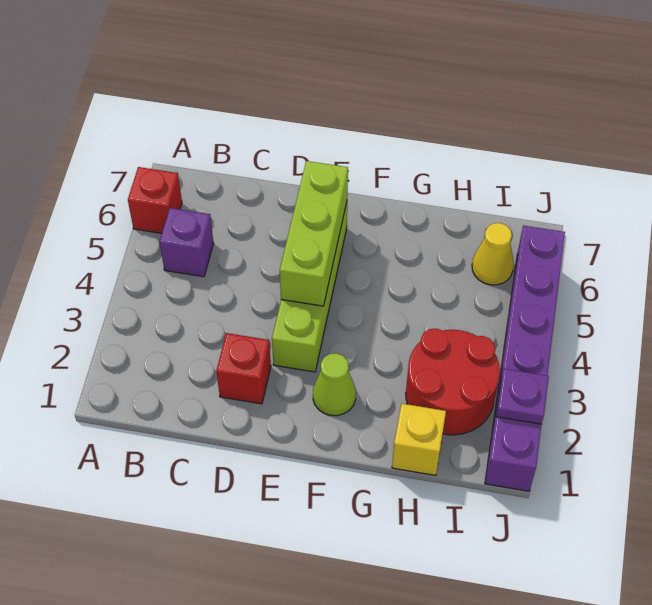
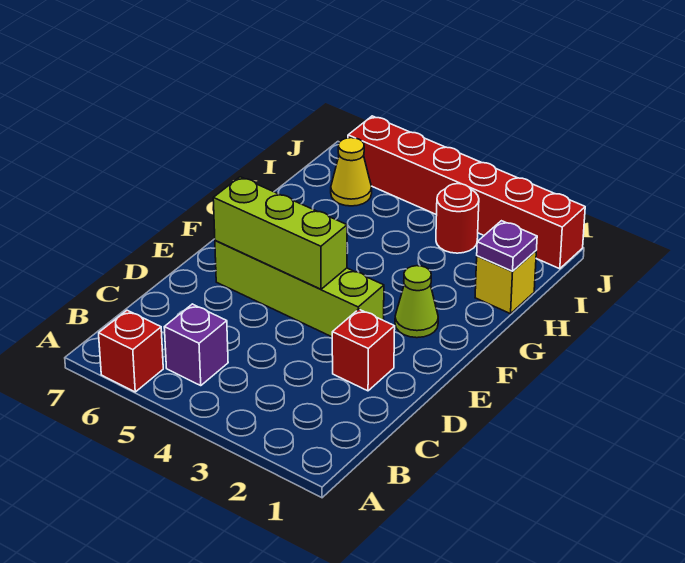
red 2x2 round brick [406,329,500,435] -> red 1x1 round brick [436,184,479,253]
purple 1x6 brick [485,226,565,491] -> red 1x6 brick [348,116,585,269]
purple 1x1 plate [496,369,549,424] -> purple 1x1 plate moved to [477,221,537,271]

